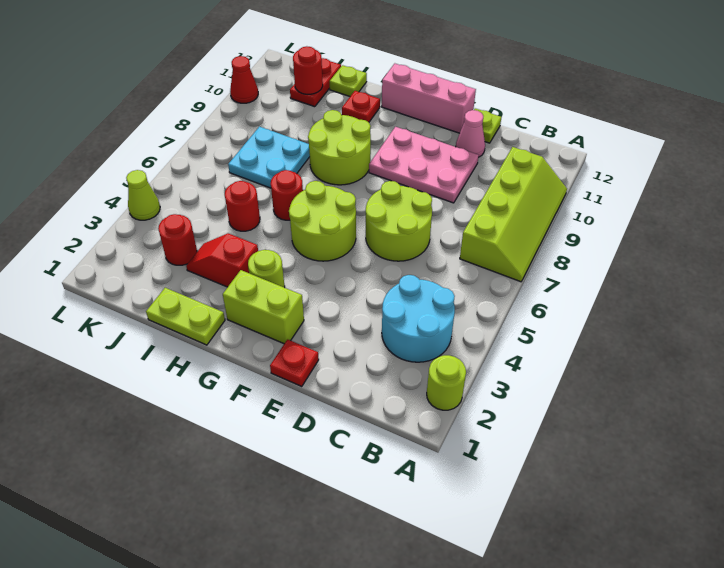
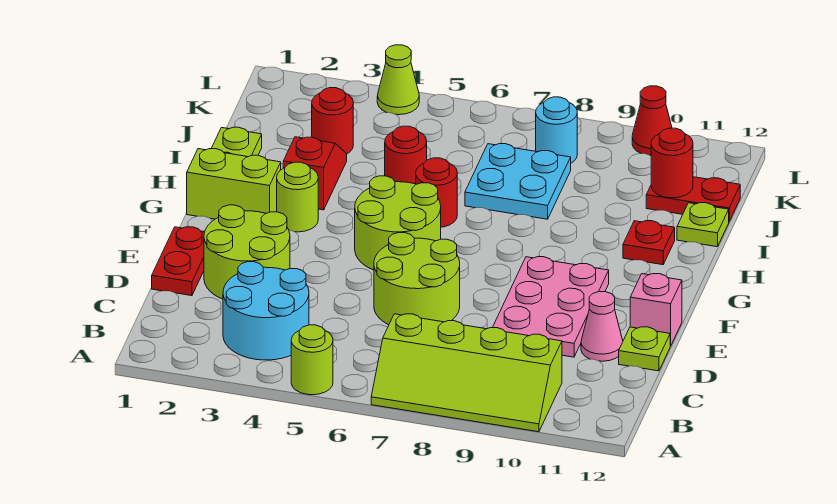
lime 1x1 round brick [427,355,466,410] -> lime 1x1 round brick moved to [291,325,333,395]
red 1x1 plate [270,339,319,386] -> red 1x2 plate [152,227,205,296]
pink 1x3 brick [382,64,476,133] -> pink 1x1 brick [630,274,682,346]
lime 1x2 brick [223,270,304,344] -> lime 1x2 brick turned to [187,149,281,219]
lime 2x2 round brick [308,110,371,185] -> lime 2x2 round brick moved to [204,205,290,299]
none -> cyan 1x1 round brick [536,97,577,163]

